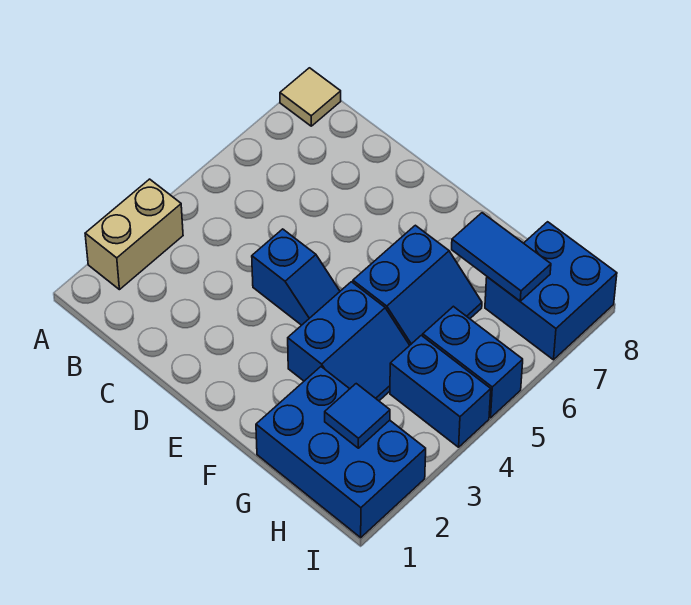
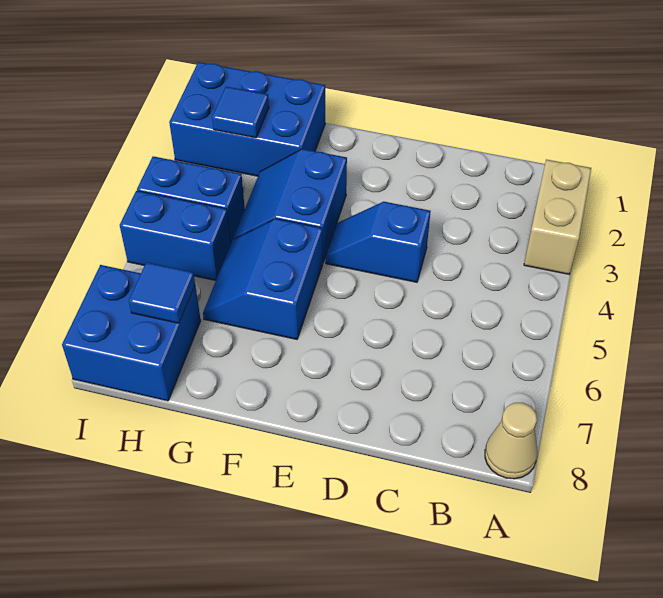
tan 1x1 tile [280,68,341,126] -> tan 1x1 cone [485,403,537,479]
blue 1x2 tile [452,213,551,301] -> blue 1x1 tile [129,262,195,323]

